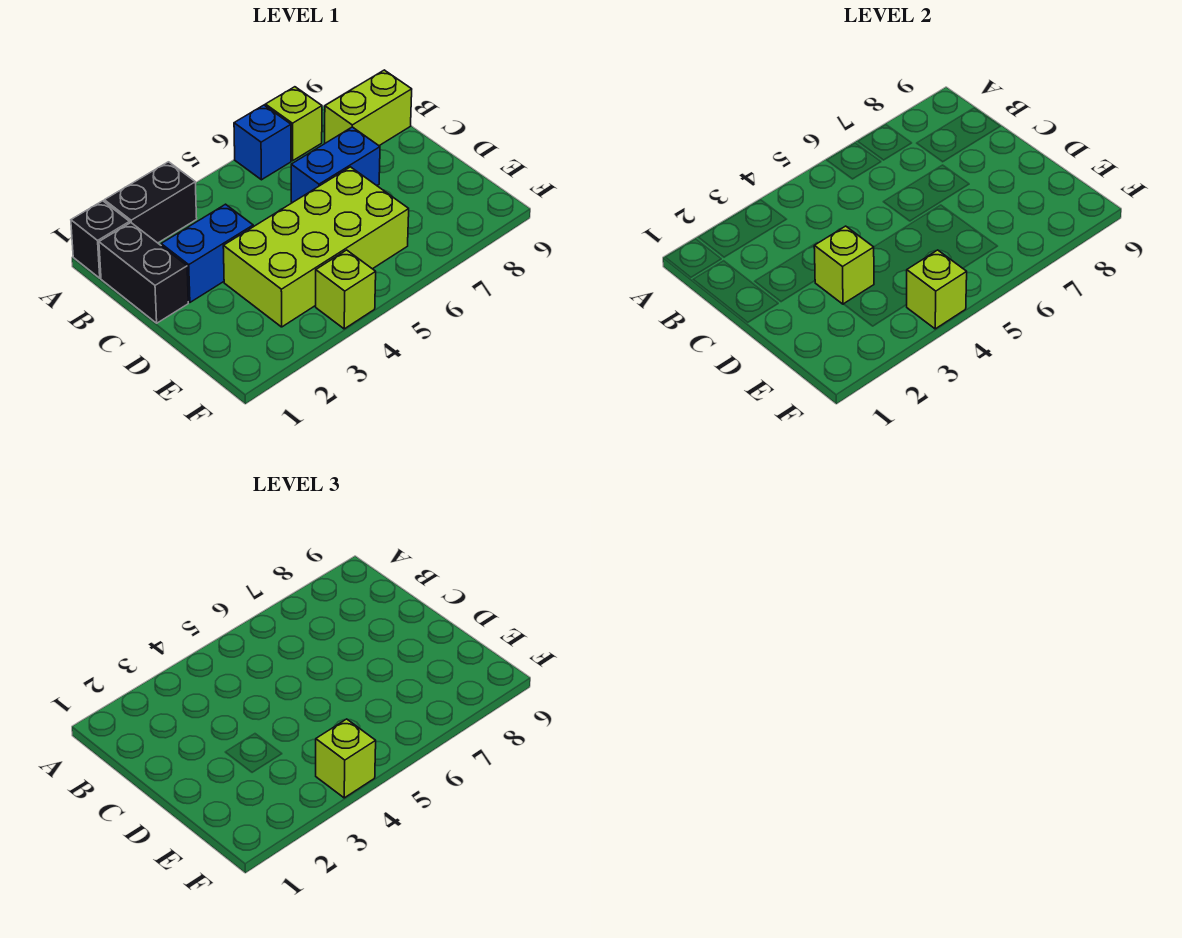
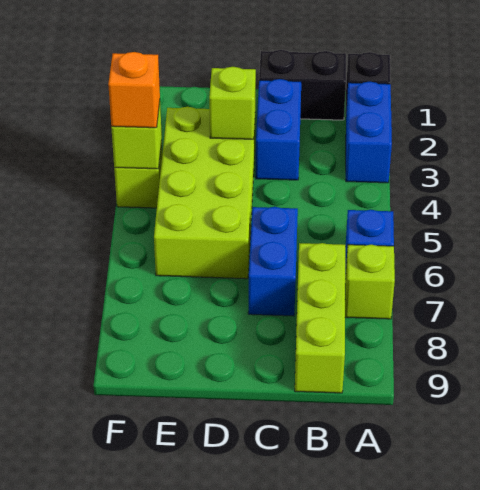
black 1x2 brick [104,162,197,243] -> blue 1x2 brick [346,82,392,183]
lime 1x2 brick [325,70,412,146] -> lime 1x3 brick [295,243,345,393]
lime 1x1 brick [316,719,376,798] -> orange 1x1 brick [108,52,160,128]

